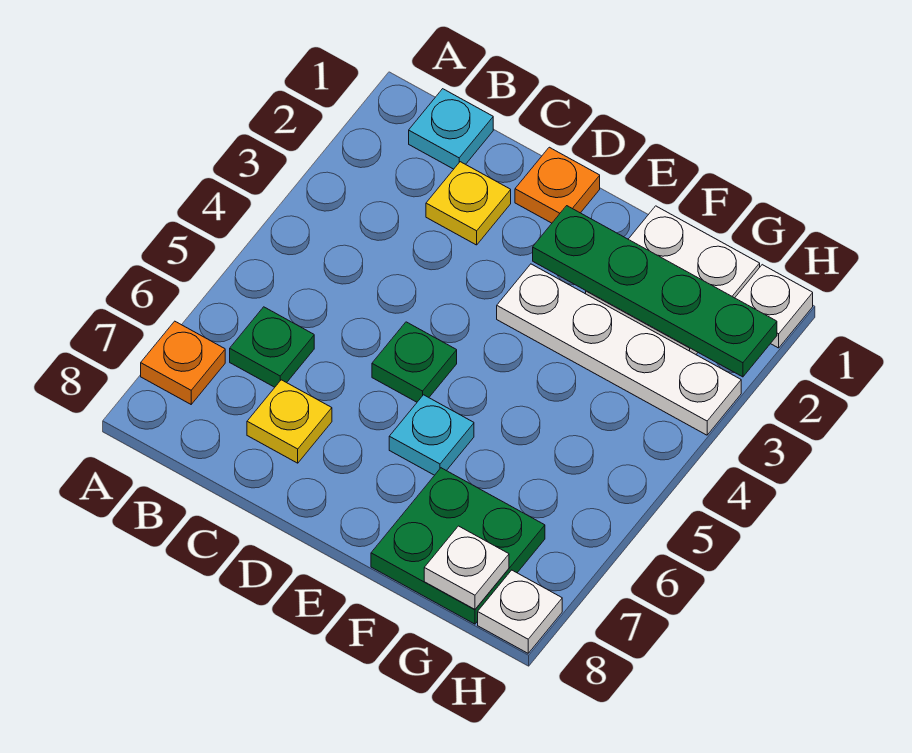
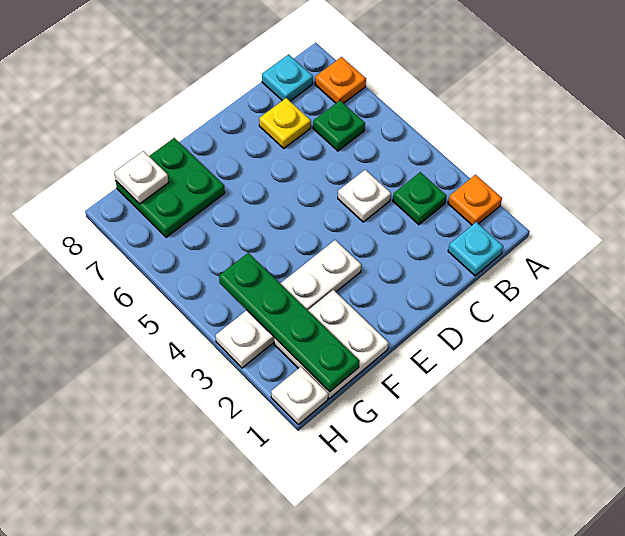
yellow 1x1 plate [426,162,511,245] -> none
orange 1x1 plate [515,147,600,223] -> orange 1x1 plate moved to [448,175,502,225]
green 1x1 plate [372,322,457,402] -> green 1x1 plate moved to [393,172,447,225]
green 1x4 plate [533,206,777,377] -> green 1x4 plate turned to [219,253,360,392]
cyan 1x1 plate [389,395,474,475] -> cyan 1x1 plate moved to [262,55,313,101]
white 1x1 plate [478,570,562,653] -> white 1x1 plate moved to [338,170,391,222]

